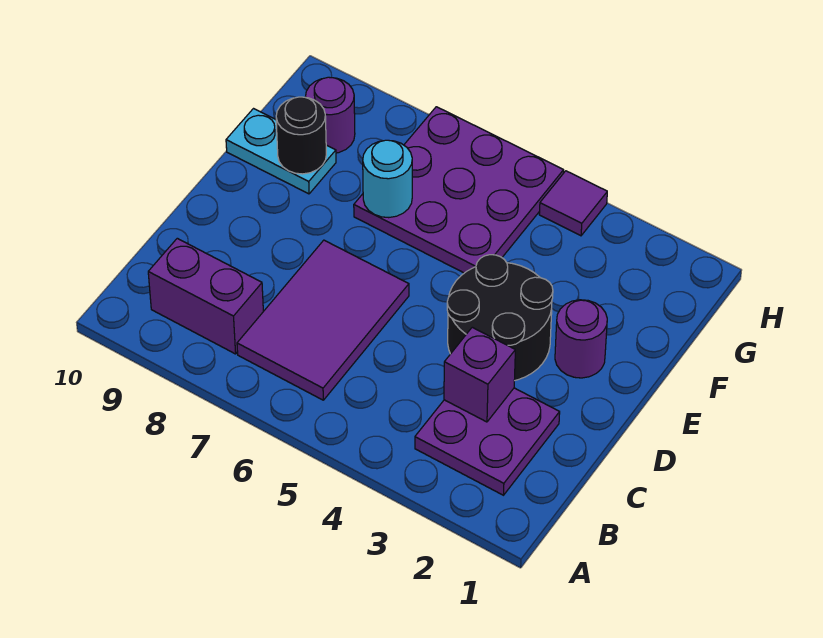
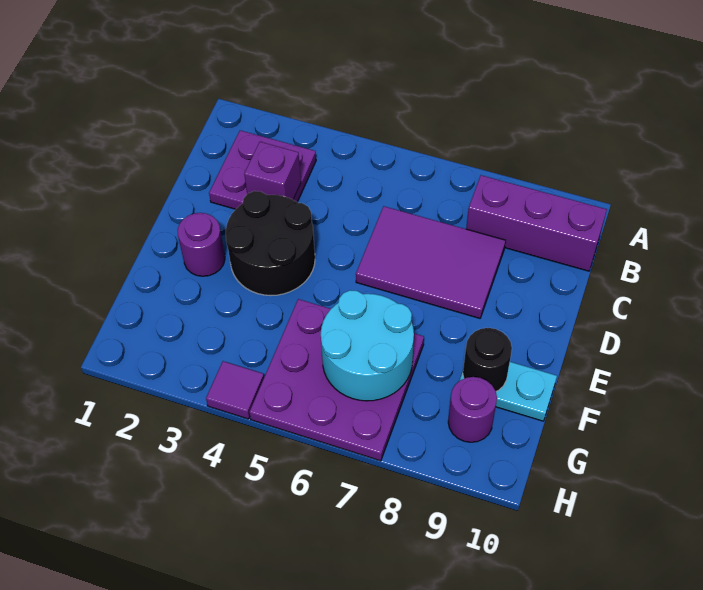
purple 2x3 tile [237,240,409,400] -> purple 2x3 tile turned to [356,206,506,318]
purple 1x2 brick [148,238,263,354] -> purple 1x3 brick [466,175,607,271]
cyan 1x1 round brick [363,140,412,218] -> cyan 2x2 round brick [321,290,414,401]

